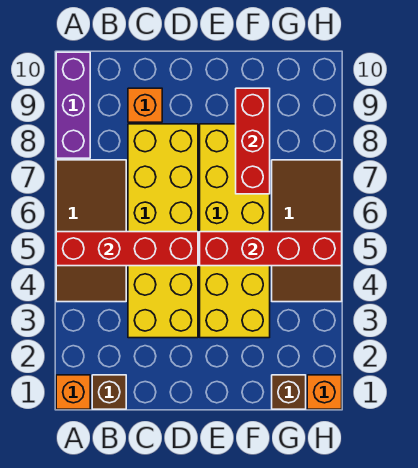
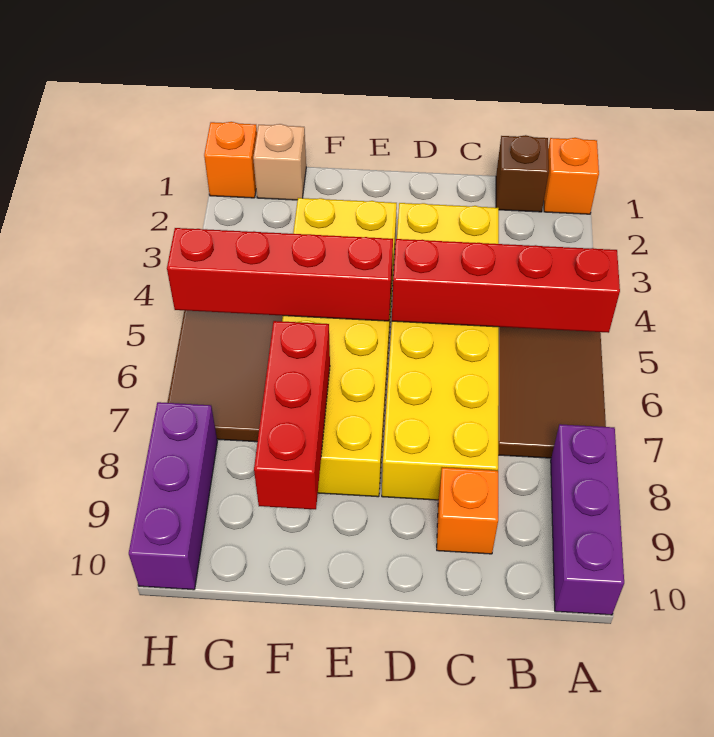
brown 1x1 brick [272,375,306,409] -> tan 1x1 brick [253,124,306,200]
none -> purple 1x3 brick [129,402,217,590]

